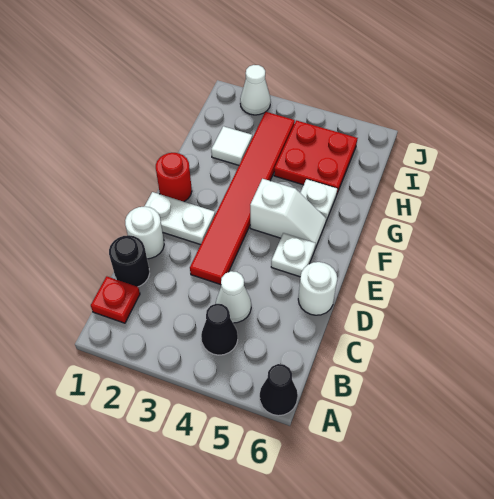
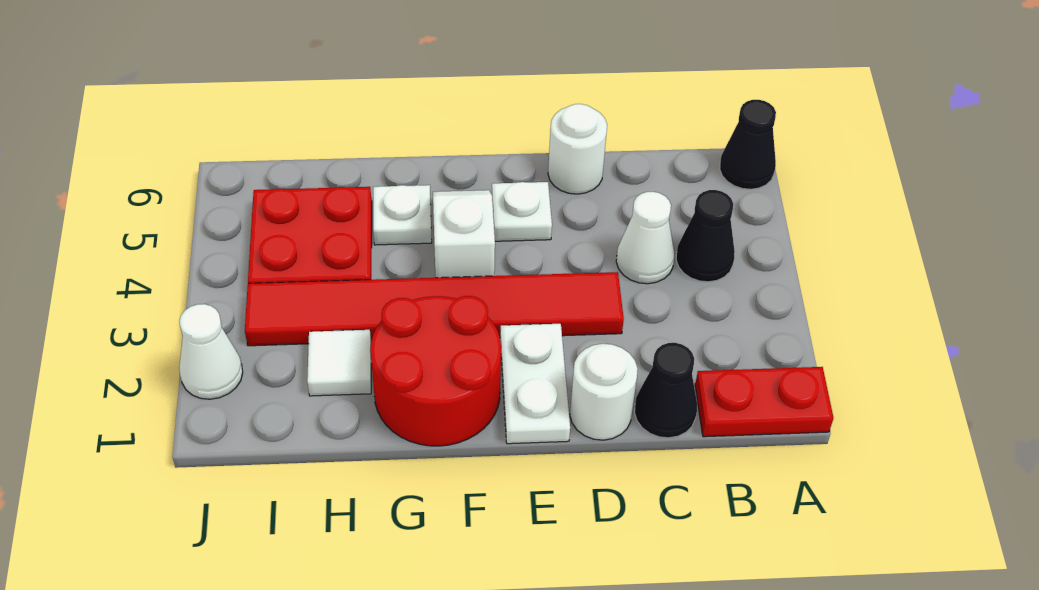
red 1x1 plate [91,276,140,323] -> red 1x2 plate [695,367,833,437]
black 1x1 round brick [109,235,150,287] -> black 1x1 cone [635,343,697,438]
red 1x1 round brick [156,153,192,202] -> red 2x2 round brick [370,296,501,446]

